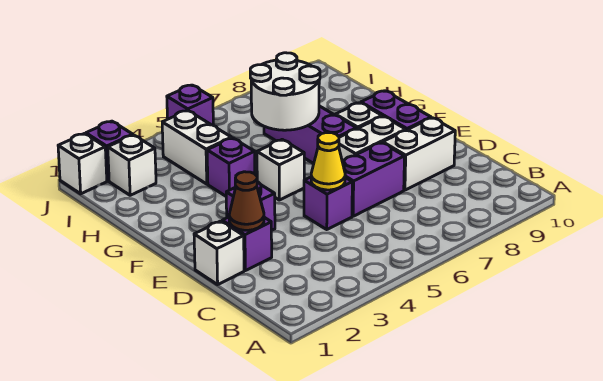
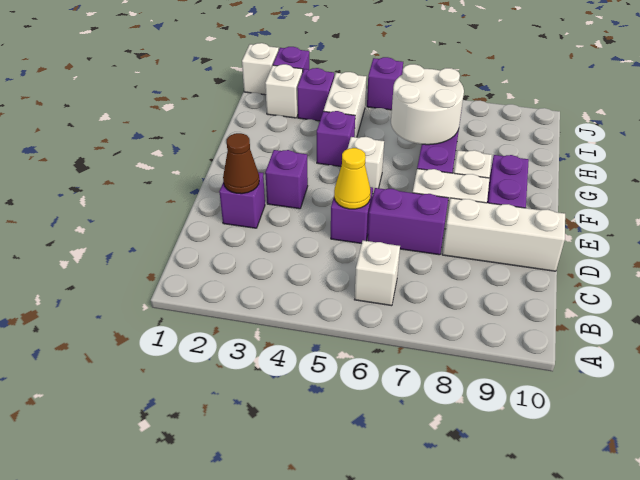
white 1x1 brick [194,221,244,285] -> white 1x1 brick moved to [355,240,400,306]
white 1x2 brick [383,118,455,190] -> white 1x3 brick [442,198,565,271]
none -> purple 1x1 brick [297,68,334,121]

